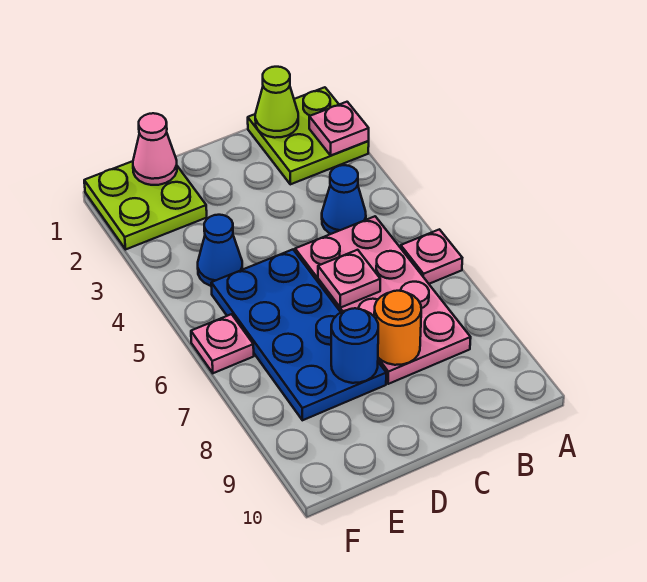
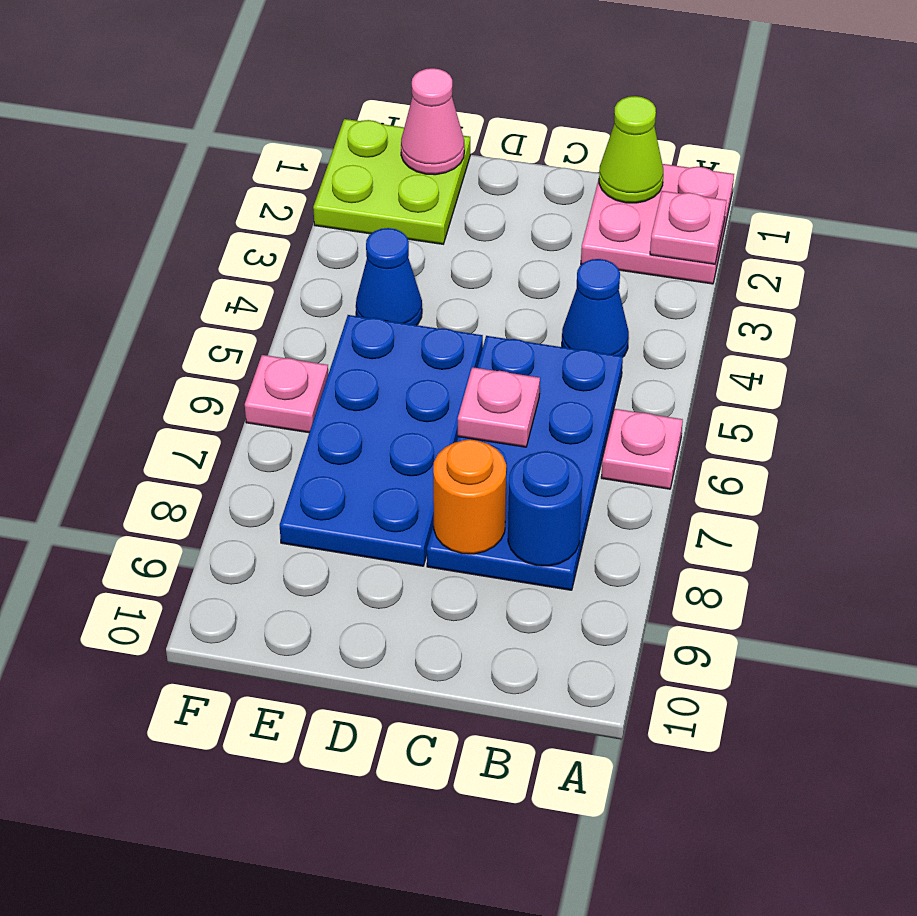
lime 2x2 plate [248,87,369,184] -> pink 2x2 plate [581,164,734,284]
pink 2x4 plate [295,216,471,384] -> blue 2x4 plate [427,336,623,590]
blue 1x1 round brick [331,308,378,383] -> blue 1x1 round brick moved to [508,451,582,566]

